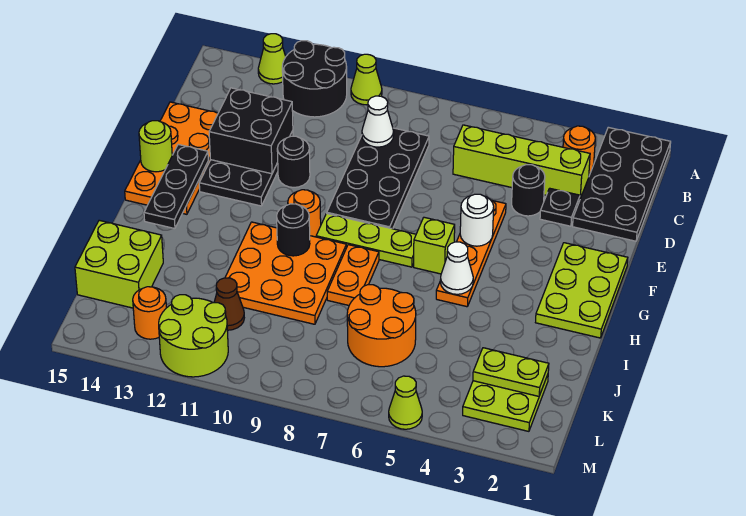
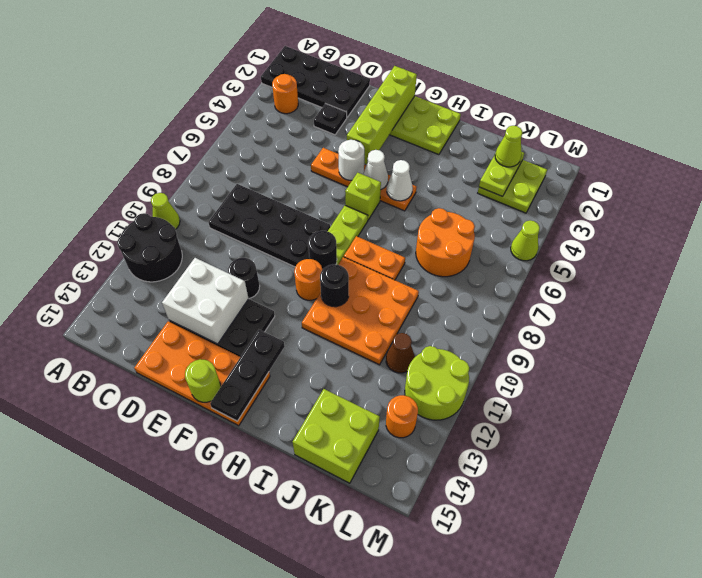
lime 1x1 cone [258,34,286,84] -> lime 1x1 cone moved to [495,126,522,167]
lime 1x4 brick [453,125,590,198] -> lime 1x4 brick moved to [347,66,417,164]
white 1x1 cone [362,96,394,147] -> white 1x1 cone moved to [363,150,388,189]
black 1x1 round brick [512,165,545,216] -> black 1x1 round brick moved to [308,231,337,270]
black 2x2 brick [209,88,293,174] -> white 2x2 brick [162,258,249,344]
black 1x3 plate [144,144,208,229] -> black 1x3 plate turned to [210,330,285,421]

